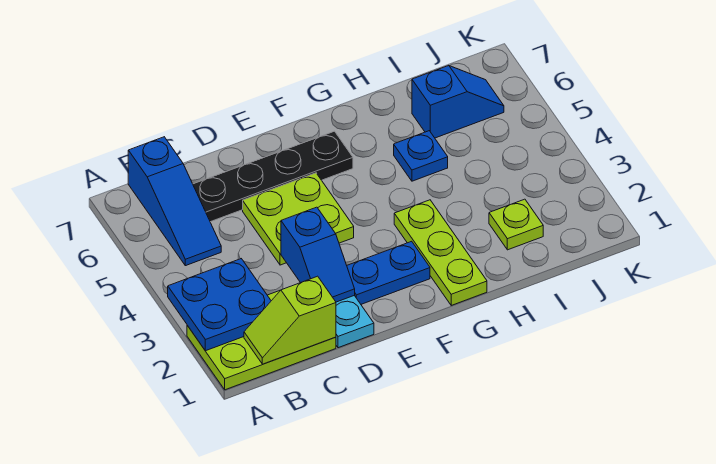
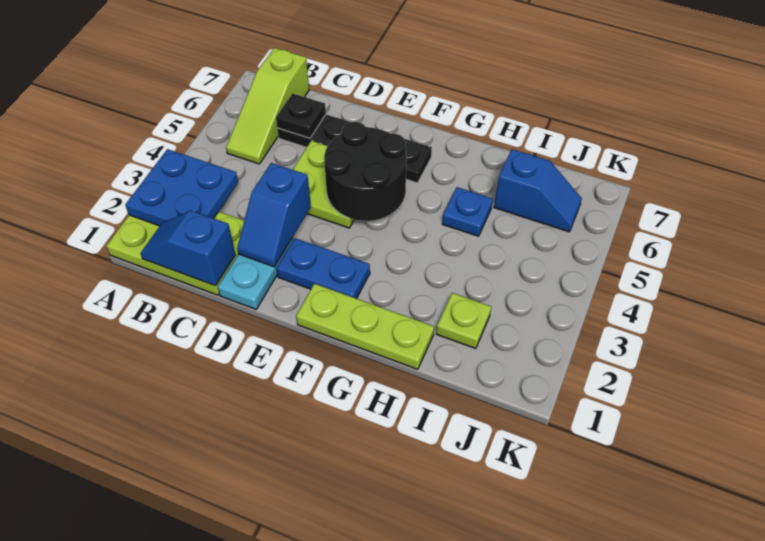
lime 1x2 slope [244,276,336,364] -> blue 1x2 slope [140,210,235,286]
blue 1x3 slope [128,137,221,266] -> lime 1x3 slope [226,48,309,164]
none -> black 1x1 plate [276,93,326,138]
none -> black 2x2 round brick [324,122,407,221]
lime 1x3 plate [394,200,487,305] -> lime 1x3 plate turned to [296,284,434,369]

